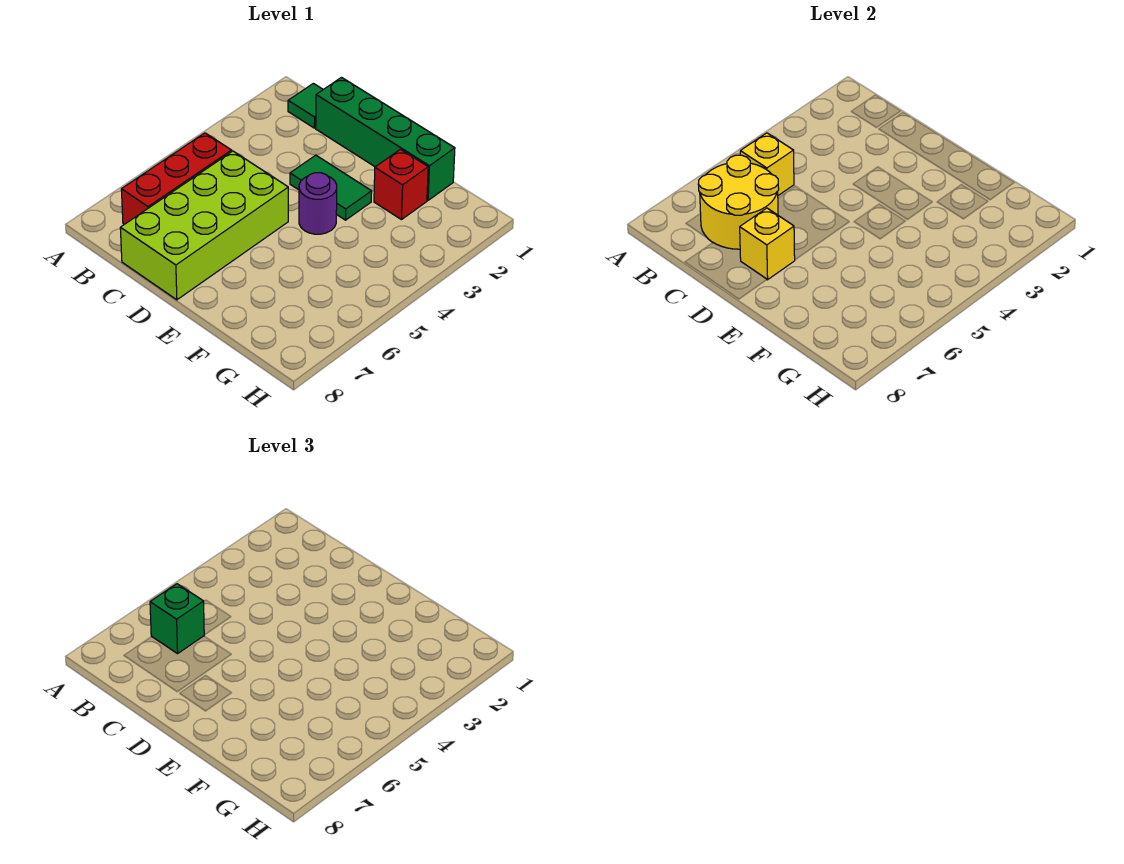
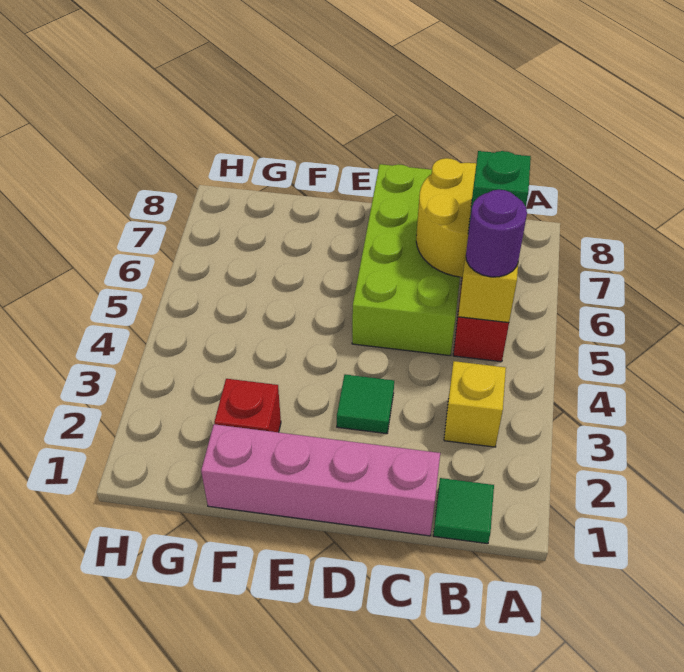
green 1x4 brick [316,78,455,200] -> pink 1x4 brick [201,424,440,536]
green 1x2 tile [290,155,372,220] -> green 1x1 tile [337,374,394,434]
yellow 1x1 brick [740,208,795,280] -> yellow 1x1 brick moved to [444,361,506,447]
purple 1x1 round brick [299,173,337,234] -> purple 1x1 round brick moved to [466,190,527,277]

